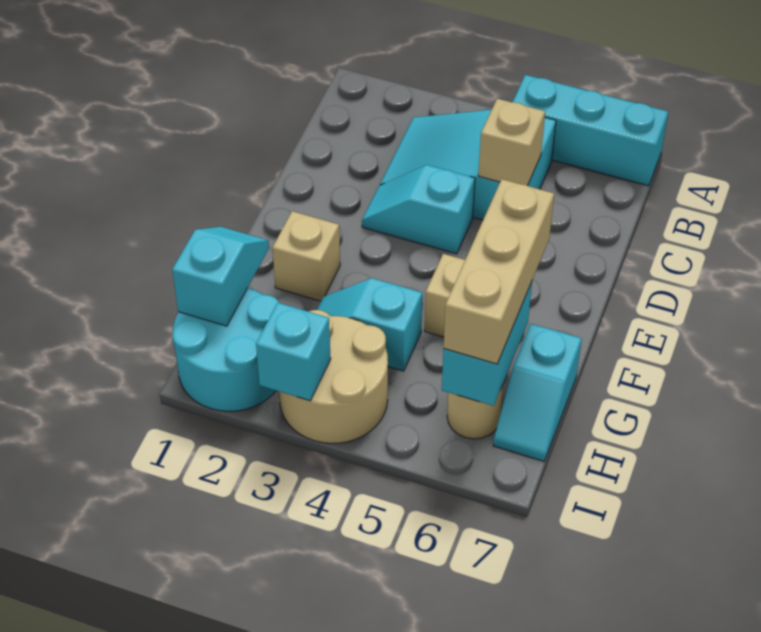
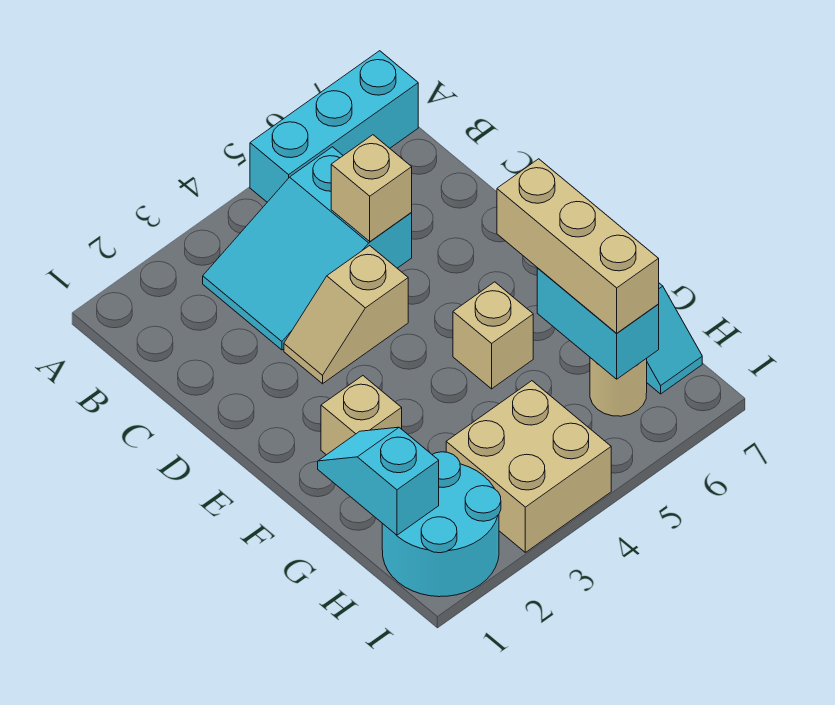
cyan 1x2 slope [362,165,475,254] -> tan 1x2 slope [284,246,408,384]
cyan 1x2 slope [317,278,422,371] -> none
tan 2x2 round brick [279,310,388,444] -> tan 2x2 brick [446,381,611,552]
cyan 1x1 brick [256,303,331,401] -> none

